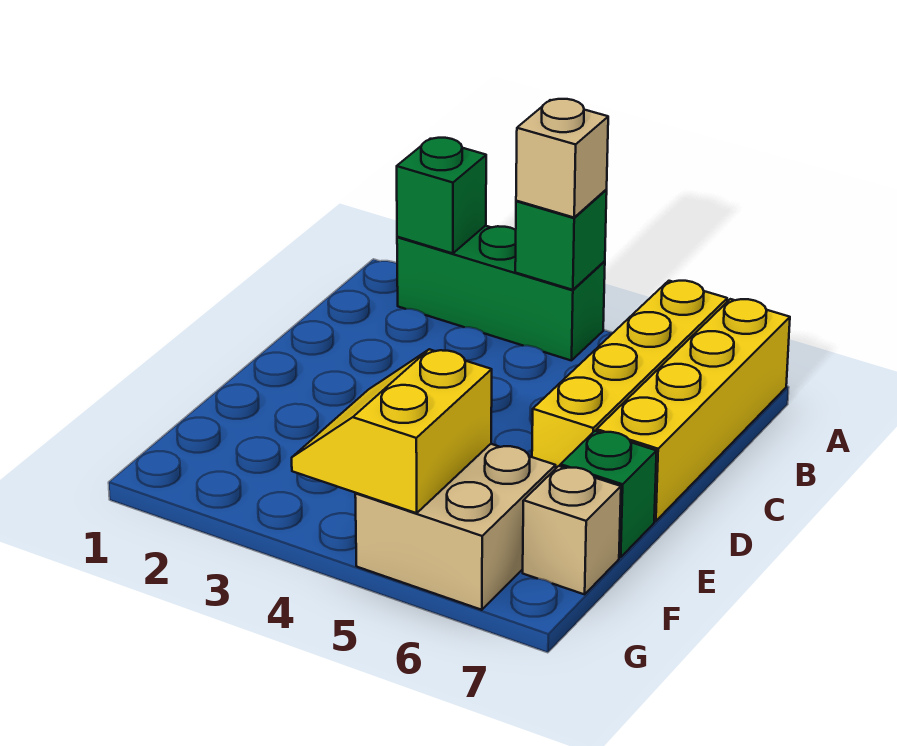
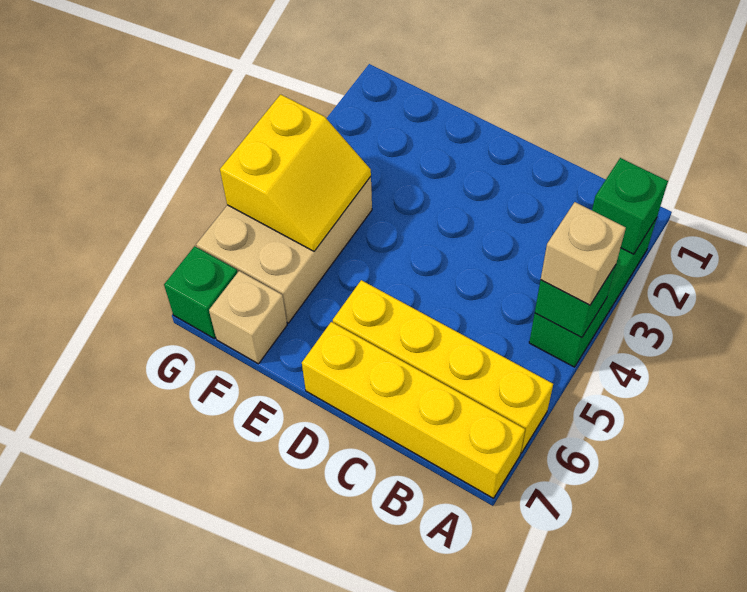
green 1x1 brick [560,431,657,557] -> green 1x1 brick moved to [164,246,238,338]
yellow 2x2 slope [292,349,492,513] -> yellow 2x2 slope turned to [220,94,371,251]
tan 2x2 brick [355,444,556,610] -> tan 2x3 brick [196,177,372,323]

